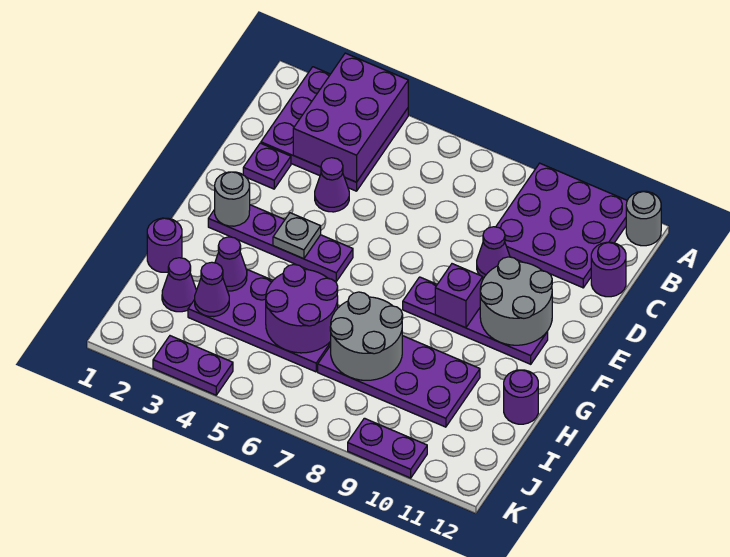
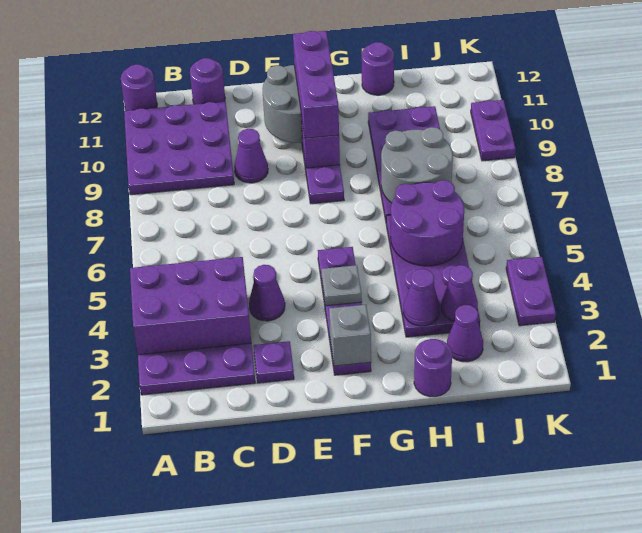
grey 1x1 round brick [626,191,661,246] -> purple 1x1 round brick [121,64,157,111]
grey 1x1 round brick [215,172,250,226] -> grey 1x1 brick [329,305,371,366]
none -> purple 1x3 brick [293,31,339,138]

